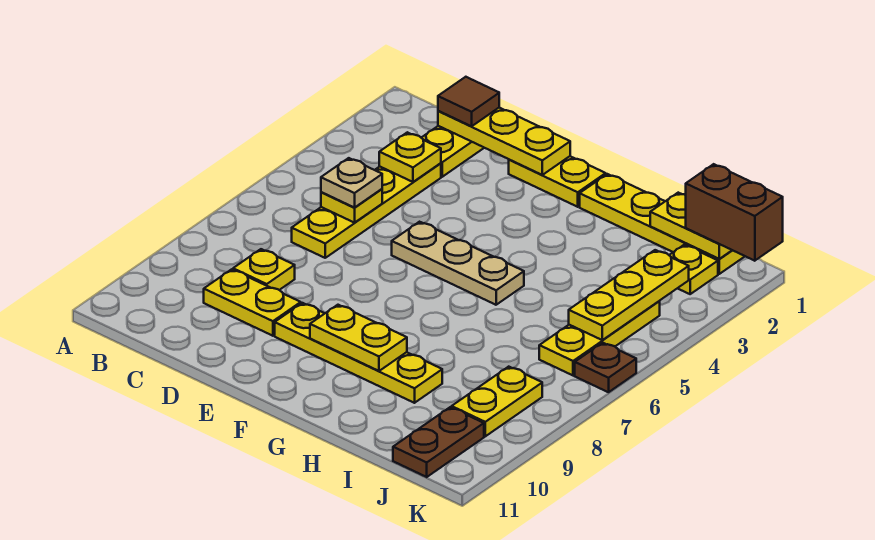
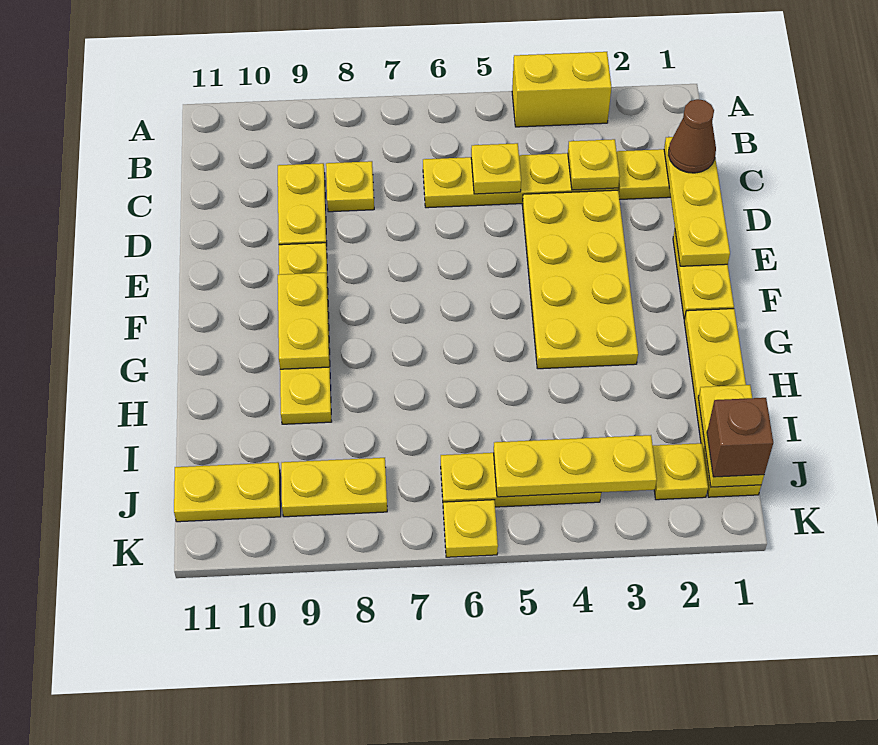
none -> yellow 1x2 brick [512,52,612,127]
brown 1x1 tile [438,77,499,126] -> brown 1x1 cone [668,99,716,173]
tan 1x1 plate [321,158,382,208] -> none
none -> yellow 2x4 plate [522,190,638,369]
tan 1x3 plate [392,222,524,305] -> none
brown 1x2 brick [686,164,783,261] -> brown 1x1 brick [707,398,773,477]
brown 1x2 plate [393,407,484,477] -> yellow 1x2 plate [174,462,281,522]
brown 1x1 plate [575,343,636,392] -> yellow 1x1 plate [443,500,498,557]

